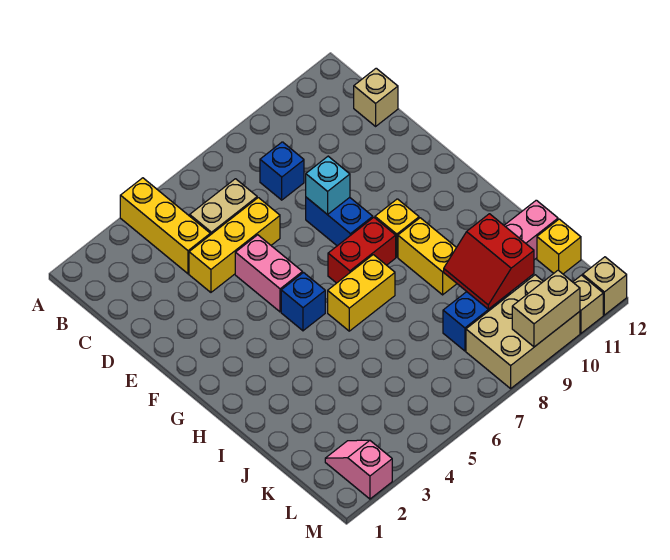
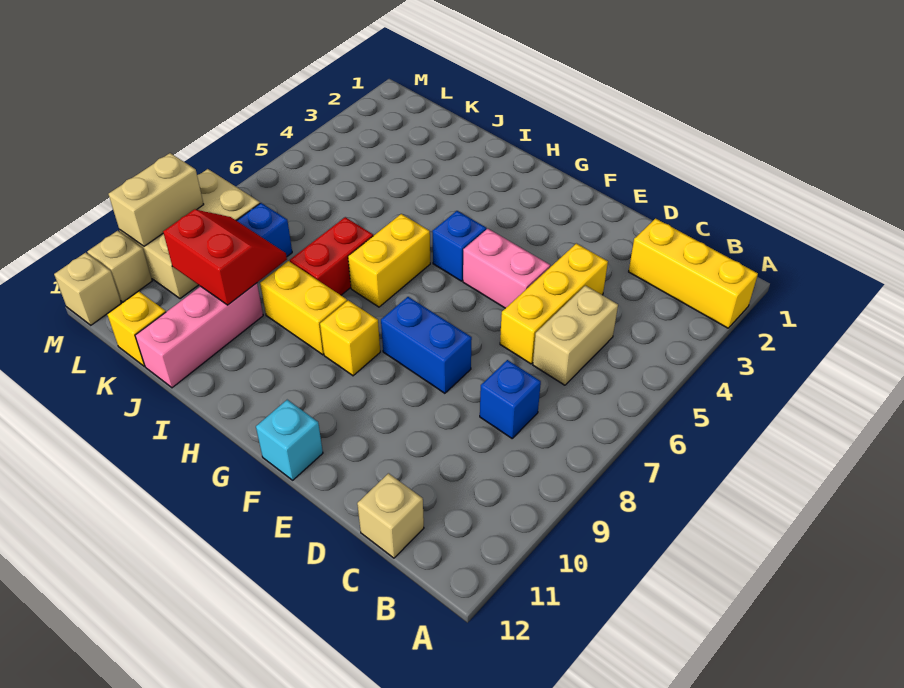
yellow 1x3 brick [120,178,210,274] -> yellow 1x3 brick moved to [629,219,758,328]
cyan 1x1 brick [306,156,350,214] -> cyan 1x1 brick moved to [256,400,323,480]
red 1x2 brick [328,217,396,283] -> red 1x2 brick moved to [290,217,373,295]
pink 1x2 slope [325,440,392,499] -> none

